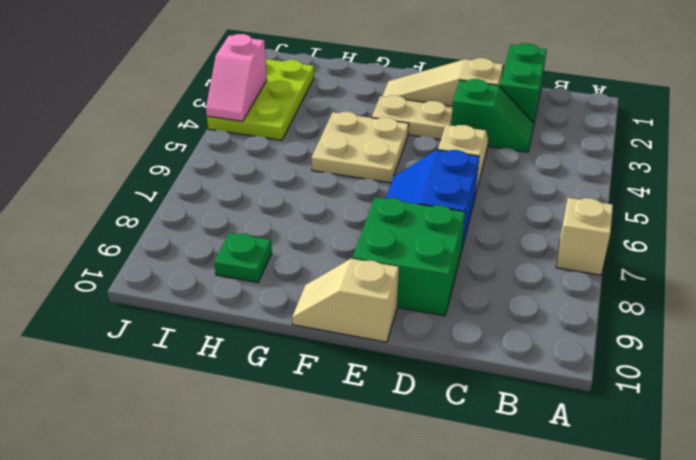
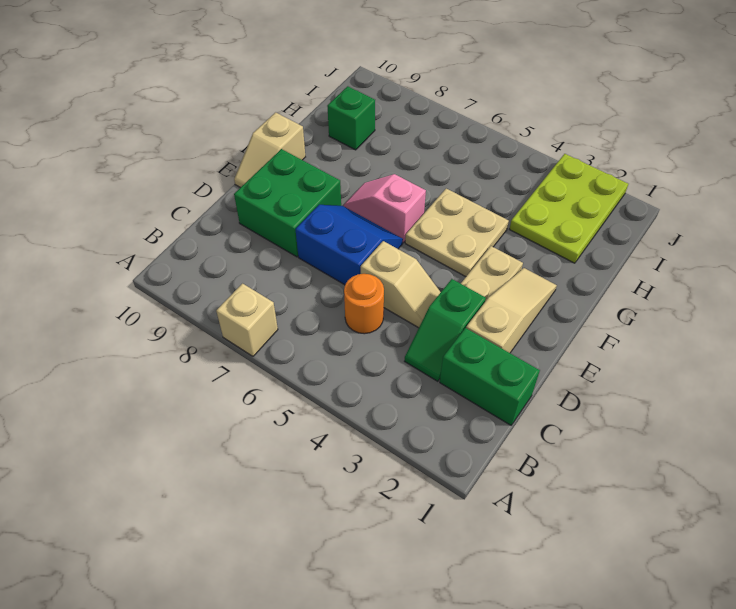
none -> orange 1x1 round brick [344,274,384,334]
tan 1x2 slope [292,259,399,342] -> tan 1x2 slope turned to [234,112,305,188]
green 1x1 plate [214,233,272,282] -> green 1x1 brick [327,86,375,150]
lime 2x3 plate [207,58,314,140] -> lime 2x3 plate turned to [510,154,628,263]
pink 1x2 slope [206,34,267,121] -> pink 1x2 slope moved to [344,174,426,242]

